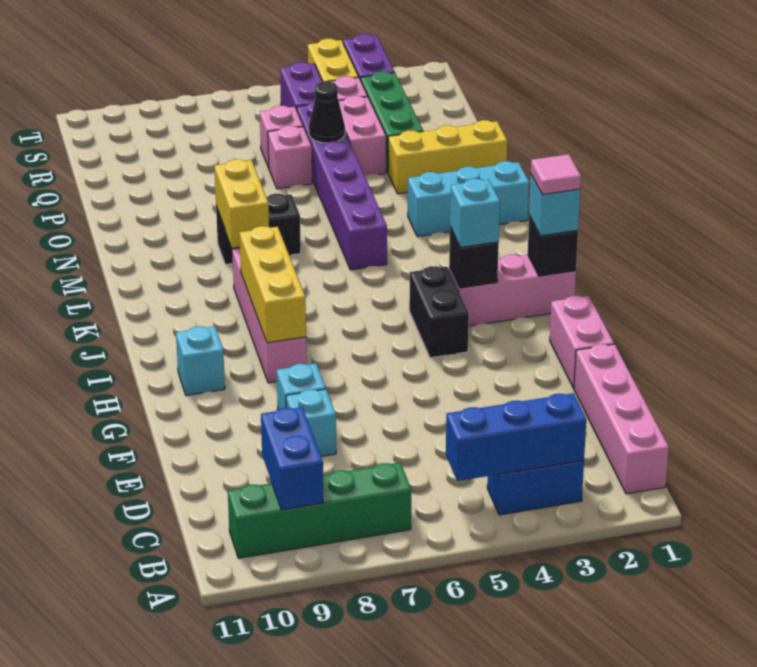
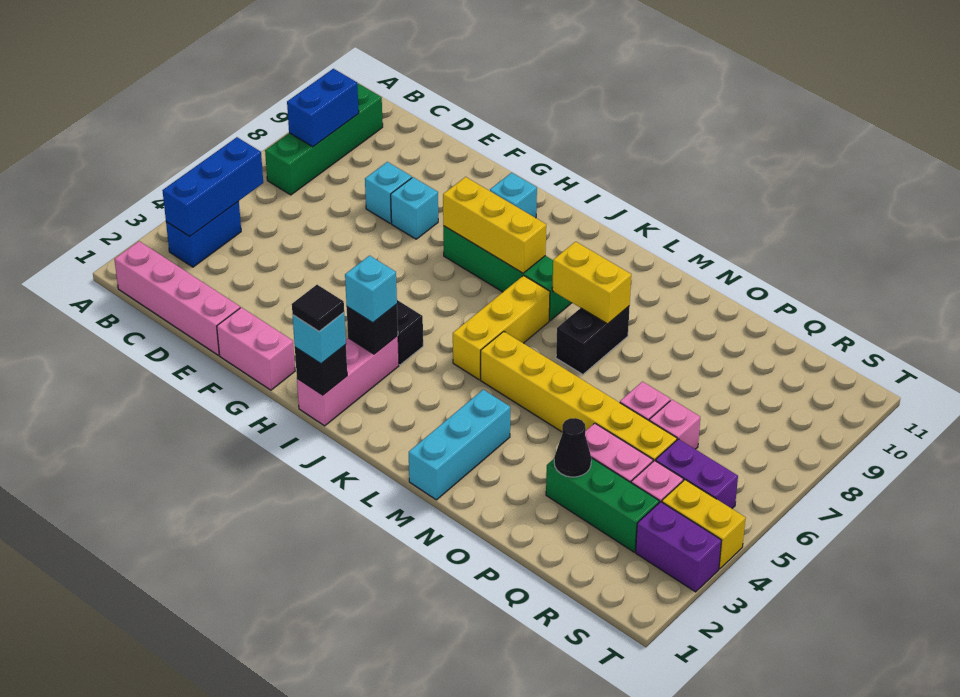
blue 1x2 brick [261,407,323,510] -> blue 1x2 brick turned to [287,69,359,147]
pink 1x4 brick [232,248,307,383] -> green 1x4 brick [443,226,572,321]
pink 1x1 tile [531,154,581,195] -> black 1x1 tile [292,285,344,331]
purple 1x6 brick [297,101,387,270] -> yellow 1x6 brick [481,331,677,461]
yellow 1x3 brick [388,120,507,194] -> yellow 1x3 brick moved to [453,276,550,380]
black 1x1 cone [309,82,345,143] -> black 1x1 cone moved to [554,418,591,477]

